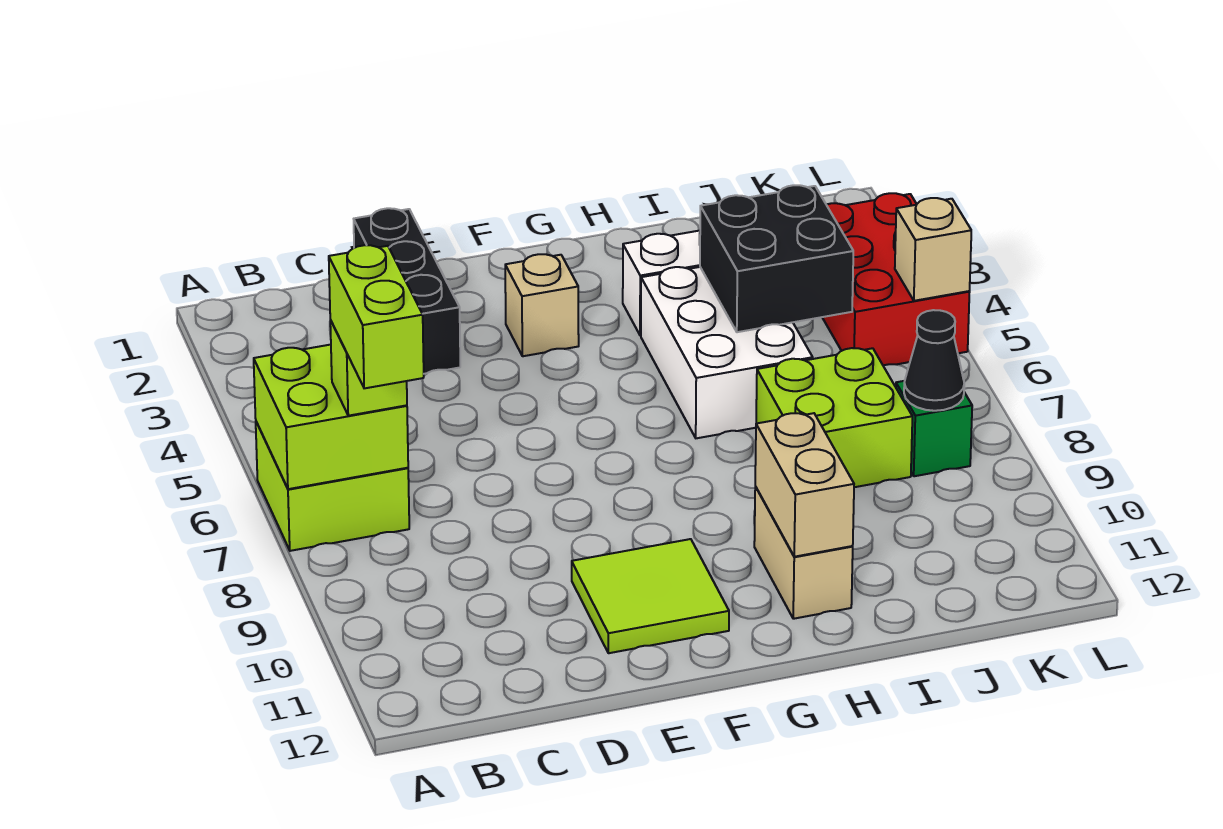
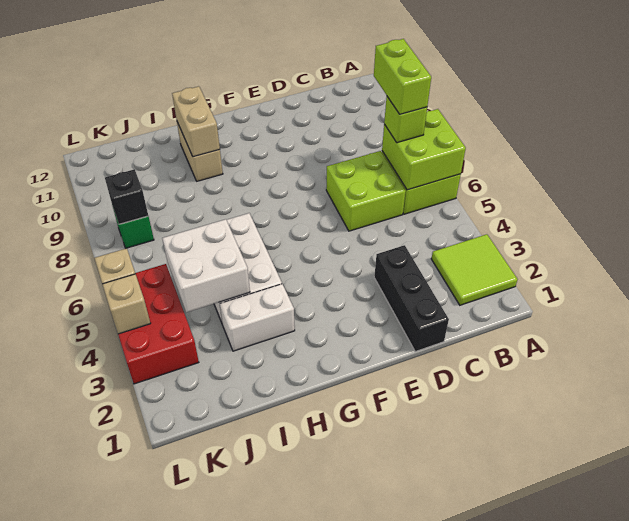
lime 2x2 tile [572,539,729,653] -> lime 2x2 tile moved to [431,234,518,305]
tan 1x1 brick [505,254,579,356] -> tan 1x1 brick moved to [102,274,151,334]
black 2x2 brick [700,185,853,332] -> white 2x2 brick [162,219,250,312]
lime 2x2 brick [756,348,912,487] -> lime 2x2 brick moved to [326,151,406,231]
black 1x1 cone [904,310,964,411] -> black 1x1 brick [105,169,148,224]

